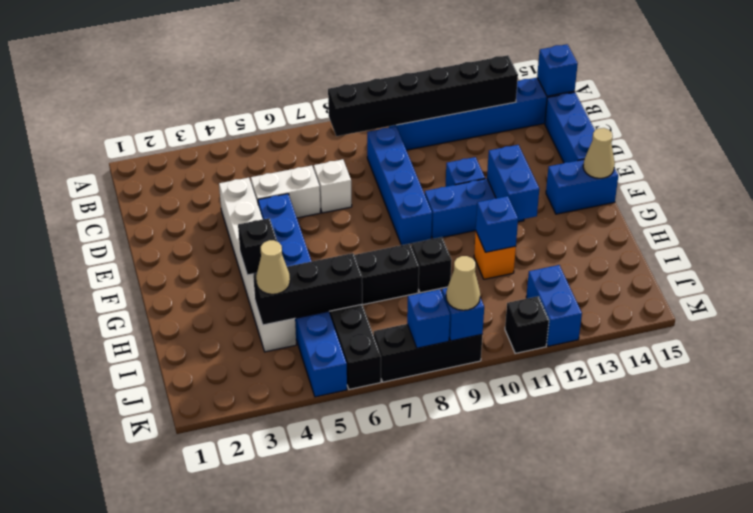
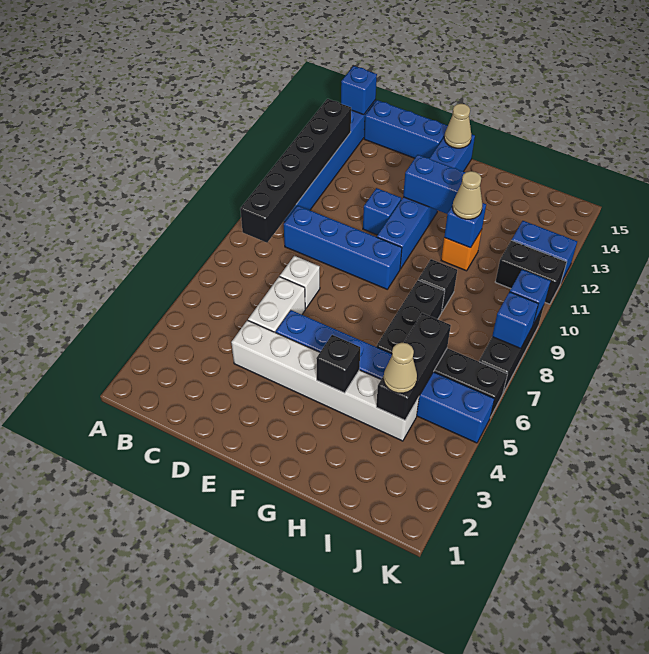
tan 1x1 cone [446,256,480,310] -> tan 1x1 cone moved to [452,171,482,219]
black 1x1 brick [505,296,549,353] -> black 1x2 brick [495,240,567,304]

